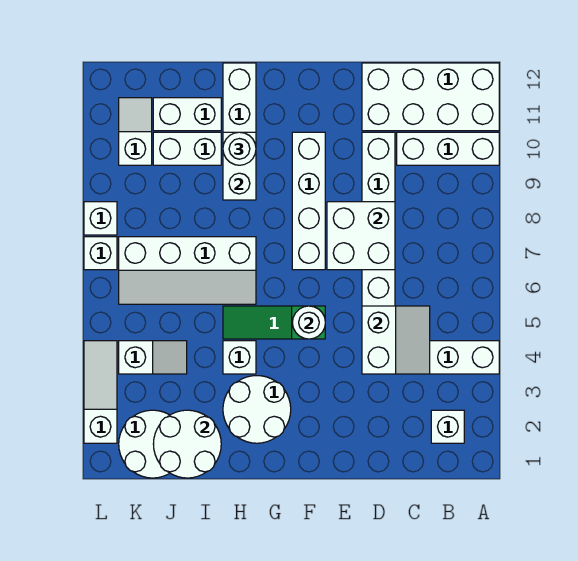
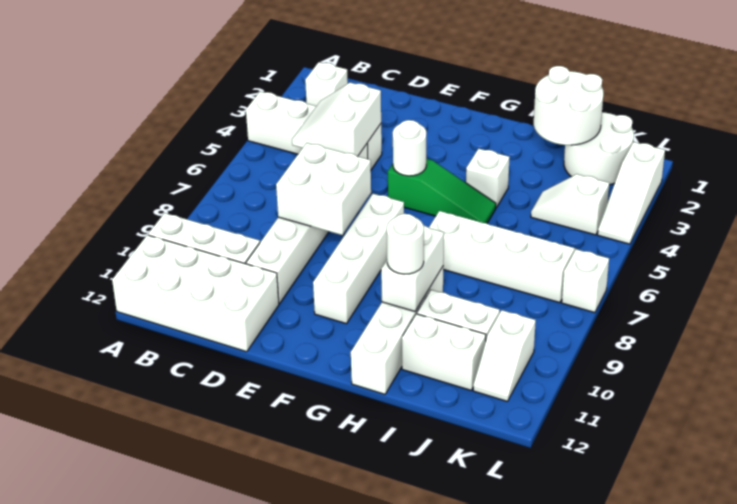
white 2x2 round brick [223,376,291,443] -> none
white 1x1 brick [84,202,117,235] -> none

